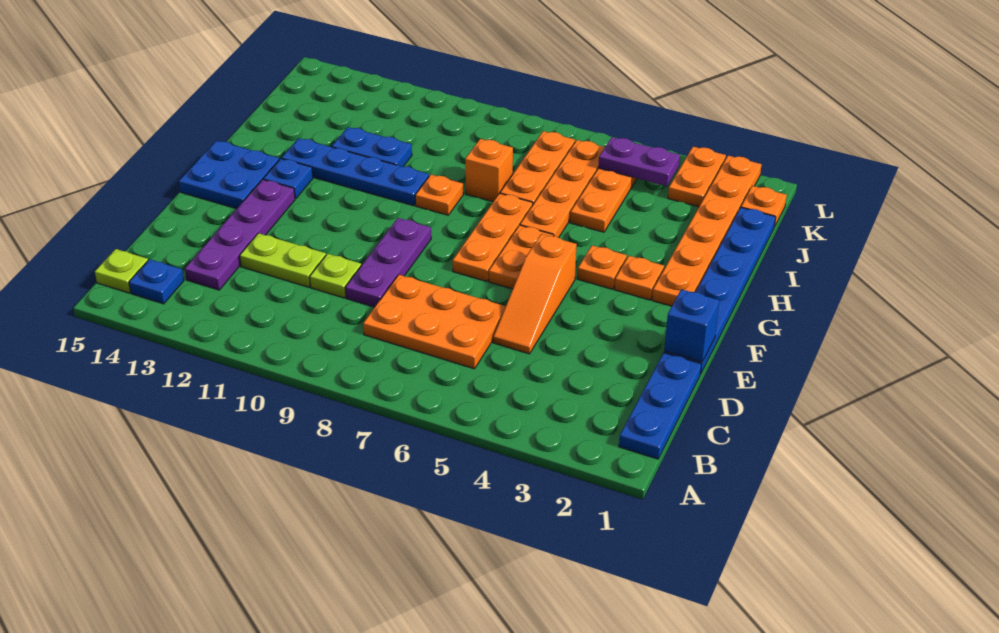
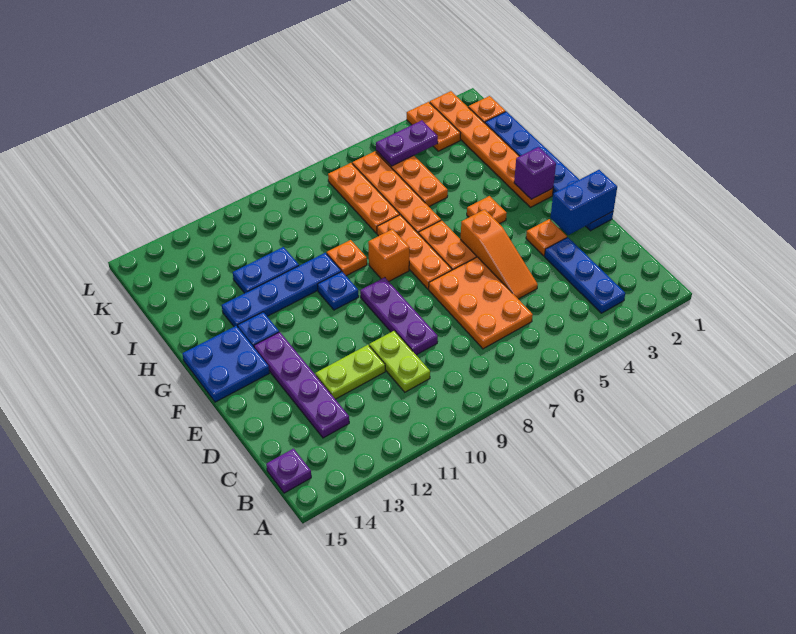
blue 1x3 plate [619,353,702,459] -> blue 1x3 plate moved to [545,237,625,313]
blue 1x1 plate [129,259,184,304] -> blue 1x1 plate moved to [318,271,359,310]
lime 1x1 plate [95,249,148,293] -> purple 1x1 plate [266,449,311,493]
orange 2x3 plate [363,275,506,369] -> orange 2x3 plate turned to [429,257,533,349]
lime 1x1 plate [310,254,361,298] -> lime 1x2 plate [369,331,430,392]
blue 1x1 brick [664,289,719,362] -> blue 1x2 brick [550,170,617,235]
none -> purple 1x1 brick [514,147,556,199]
orange 1x1 plate [615,256,664,300] -> orange 1x1 plate moved to [526,219,567,256]
orange 1x1 brick [465,139,513,202] -> orange 1x1 brick moved to [368,229,409,281]

